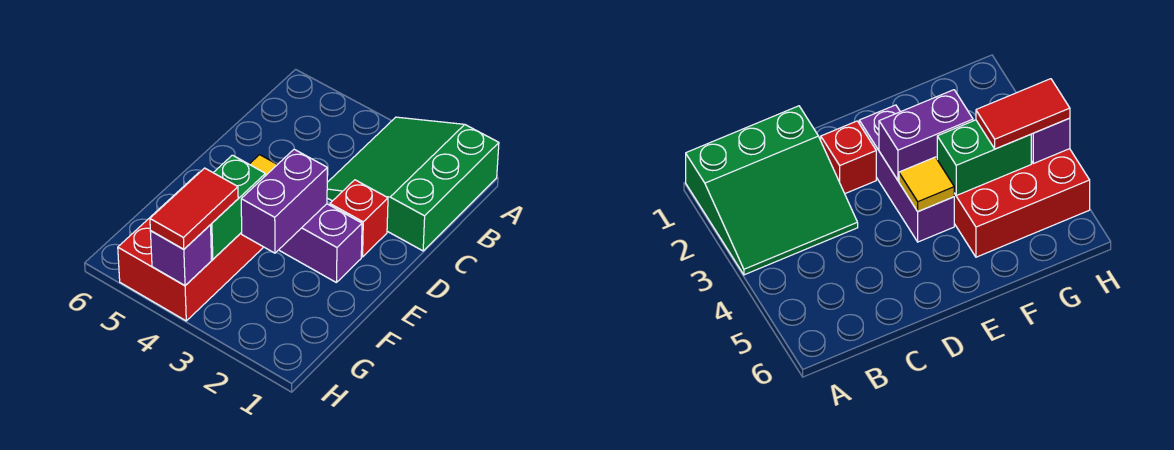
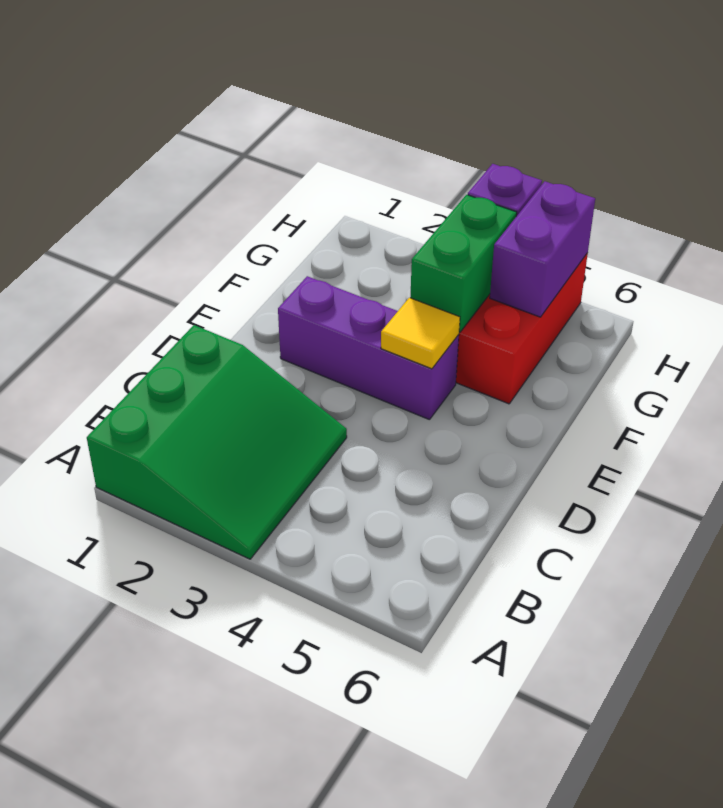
red 1x1 brick [330,180,388,257] -> none
purple 1x2 brick [241,149,327,253] -> purple 1x2 brick moved to [490,181,595,317]
red 1x2 tile [150,168,238,249] -> none

